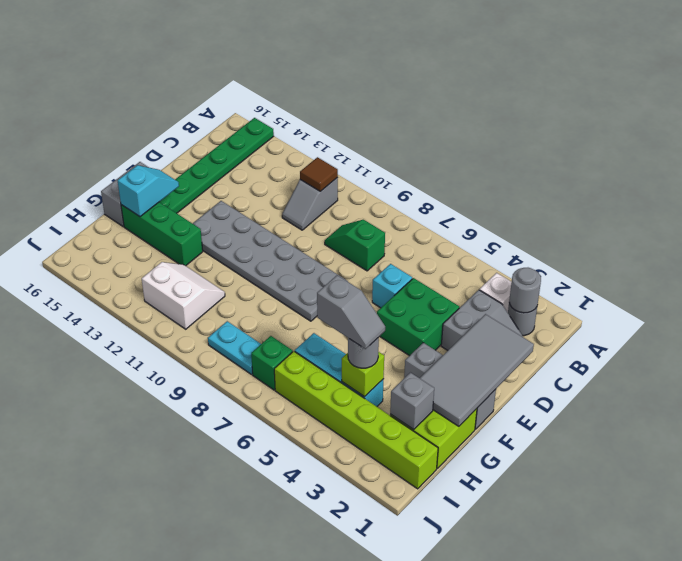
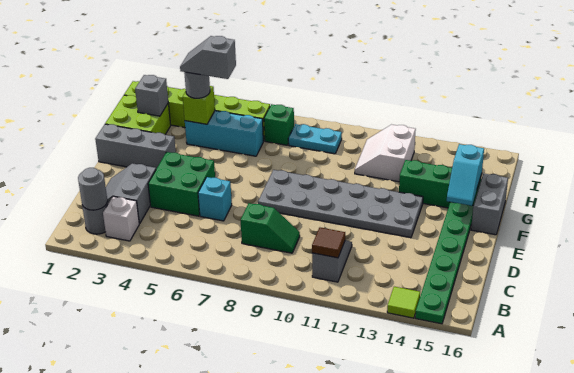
none -> lime 1x1 tile [387,287,420,318]
grey 2x4 tile [420,314,534,426] -> none
white 2x2 slope [142,262,225,329] -> white 2x2 slope turned to [355,125,416,182]

